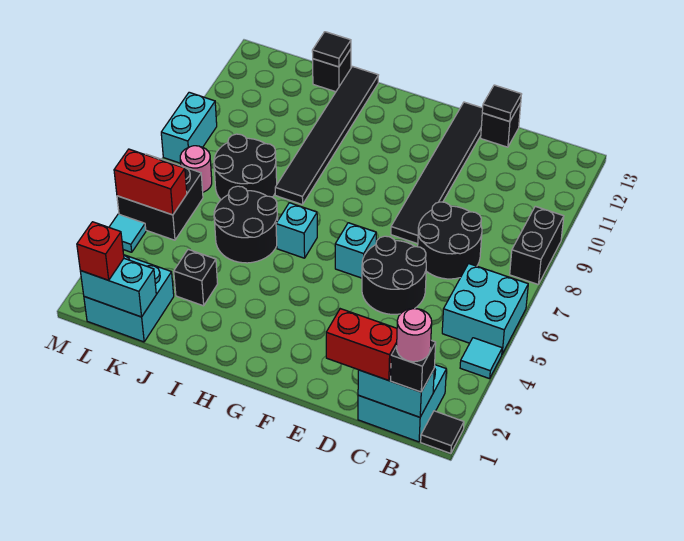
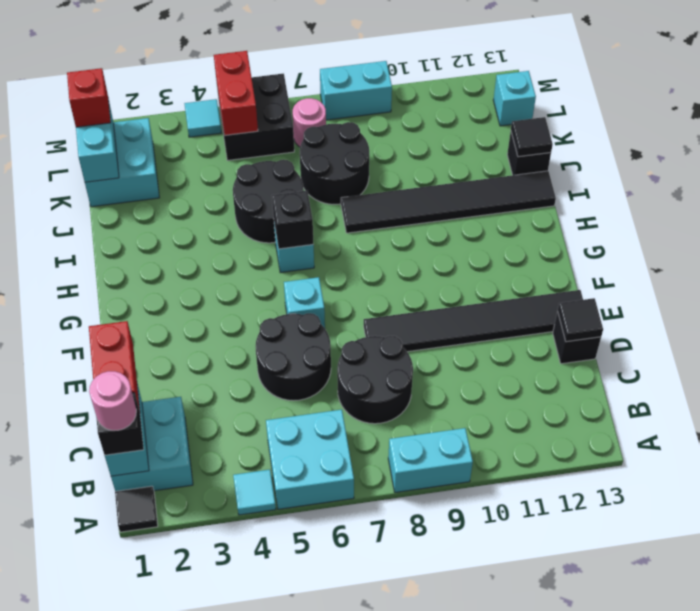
black 1x2 brick [510,206,564,284] -> cyan 1x2 brick [388,428,473,493]
black 1x1 brick [174,249,218,306] -> black 1x1 brick moved to [272,191,313,249]
none -> cyan 1x1 brick [493,71,536,126]

